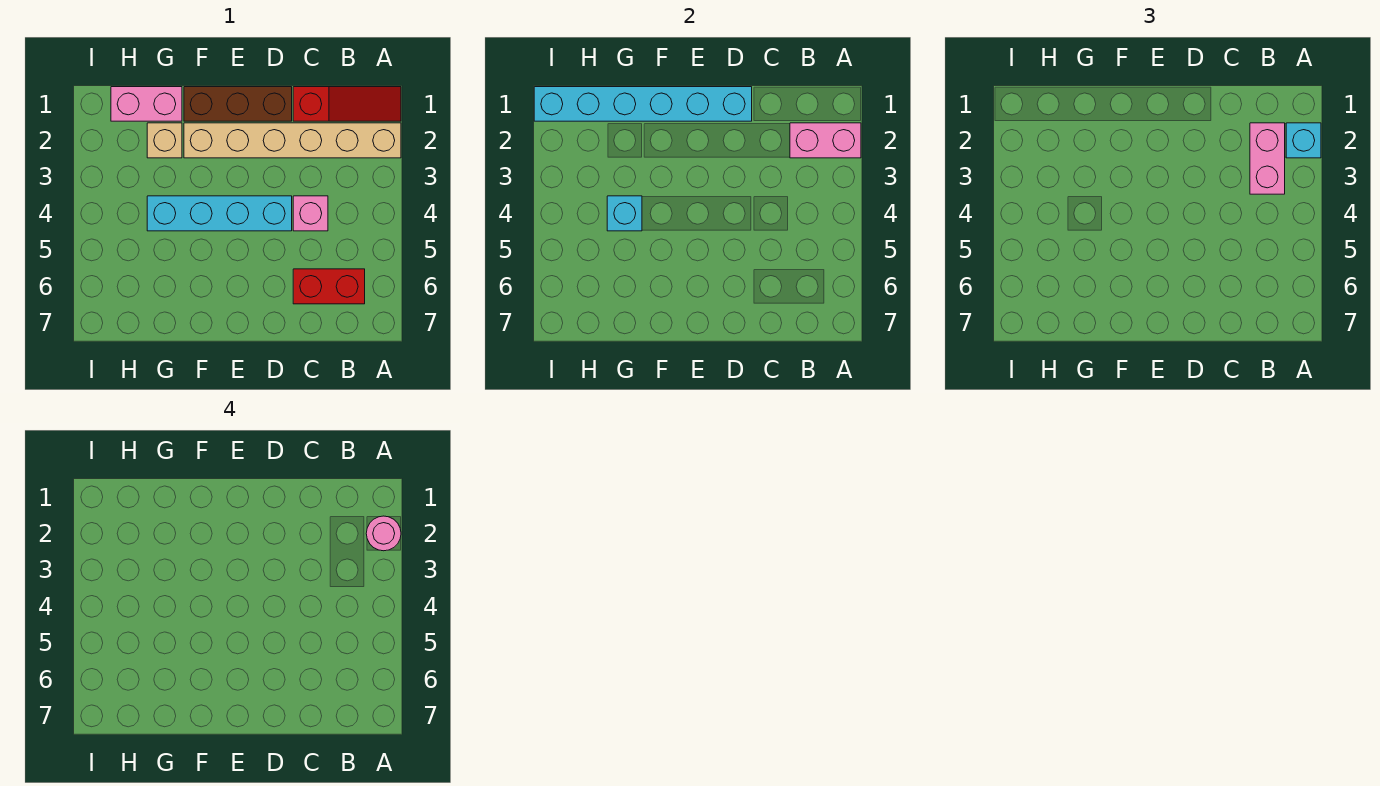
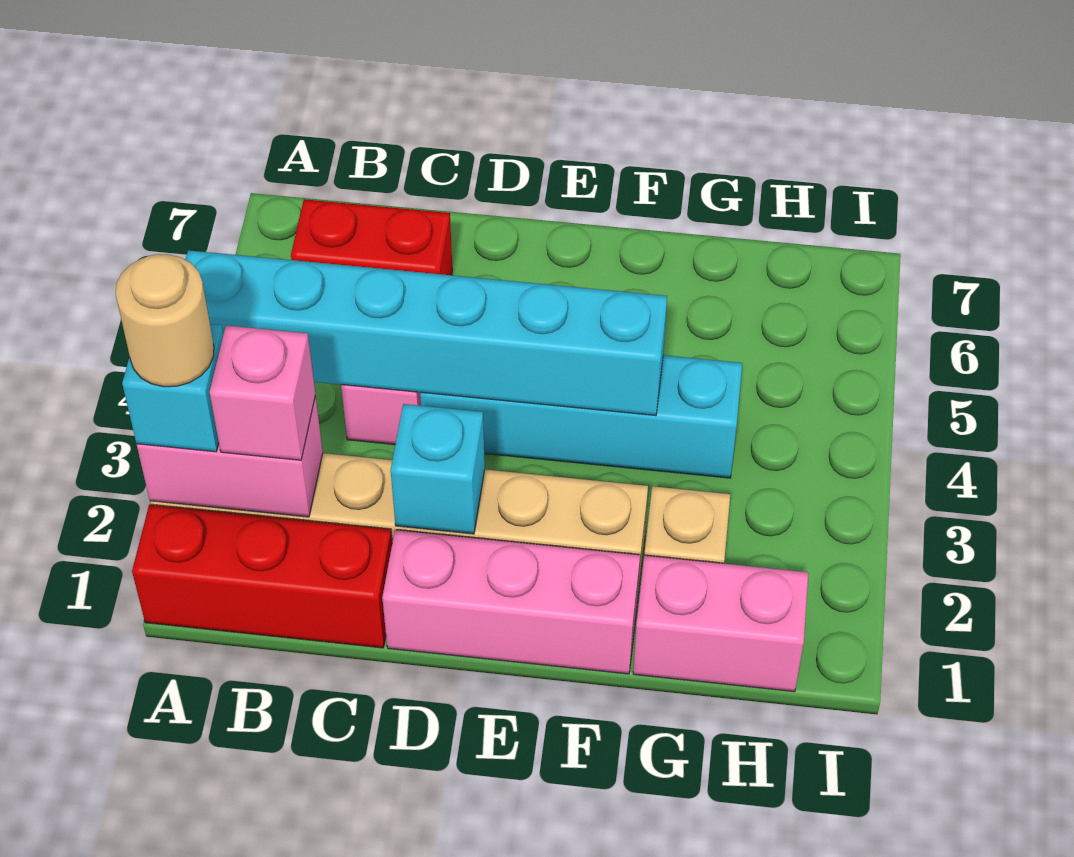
red 1x3 slope [293,87,401,121] -> red 1x3 brick [132,505,392,648]
pink 1x1 round brick [366,516,401,551] -> tan 1x1 round brick [116,254,214,387]
pink 1x2 brick [1250,123,1285,194] -> pink 1x1 brick [210,325,315,460]
brown 1x3 brick [184,87,292,121] -> pink 1x3 brick [382,530,640,674]
cyan 1x6 brick [534,87,752,121] -> cyan 1x6 brick moved to [186,250,667,416]
cyan 1x1 brick [607,196,642,231] -> cyan 1x1 brick moved to [391,404,485,534]

